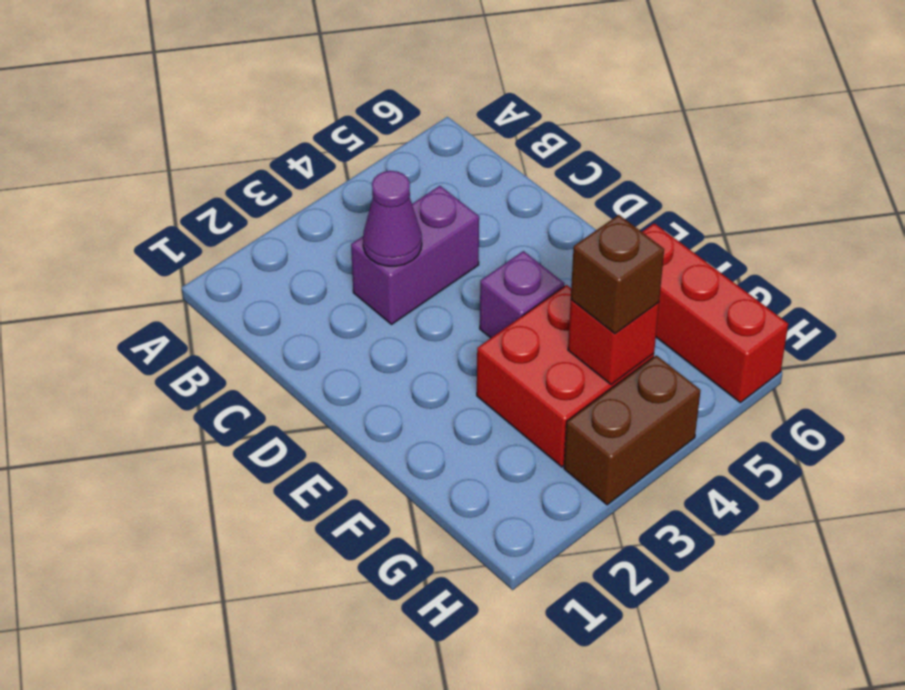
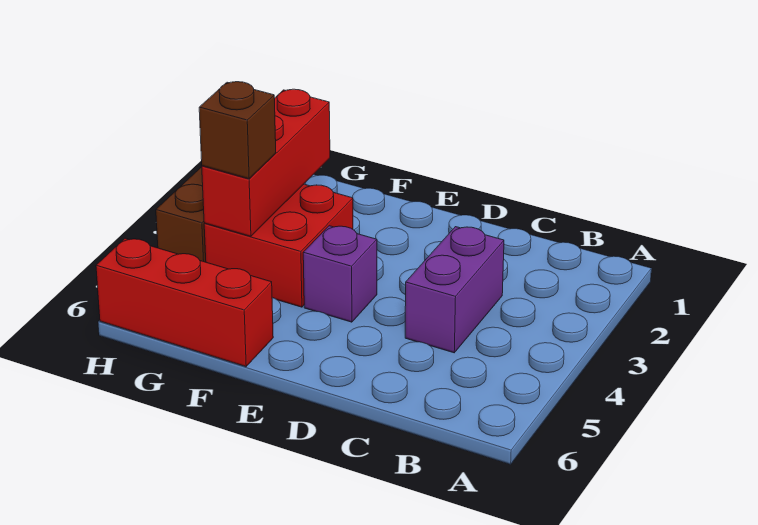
purple 1x1 cone [363,171,422,266] -> none
red 1x1 brick [568,300,659,384] -> red 1x3 brick [202,89,330,236]

